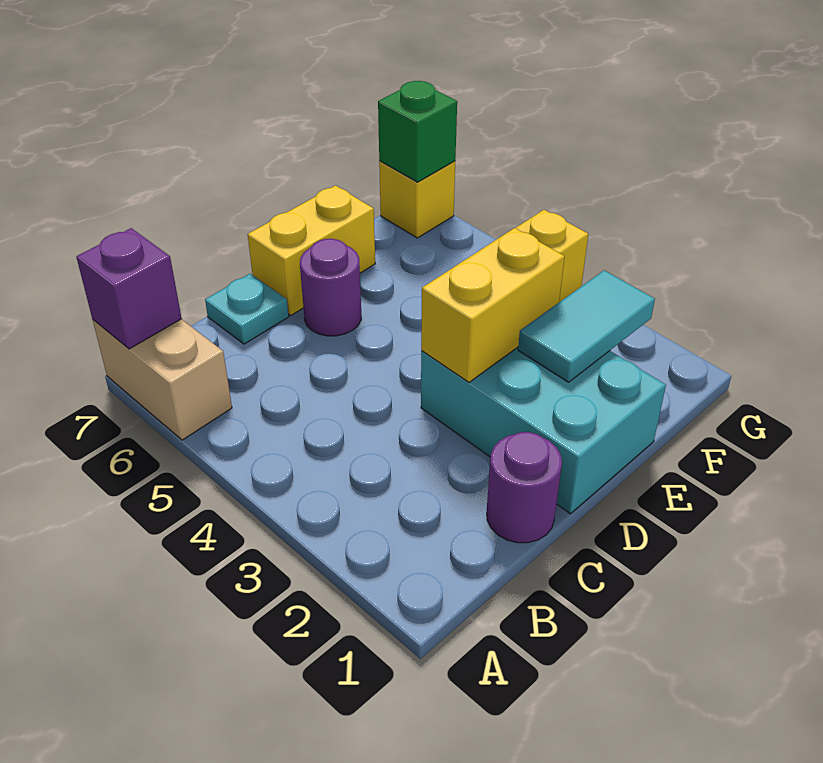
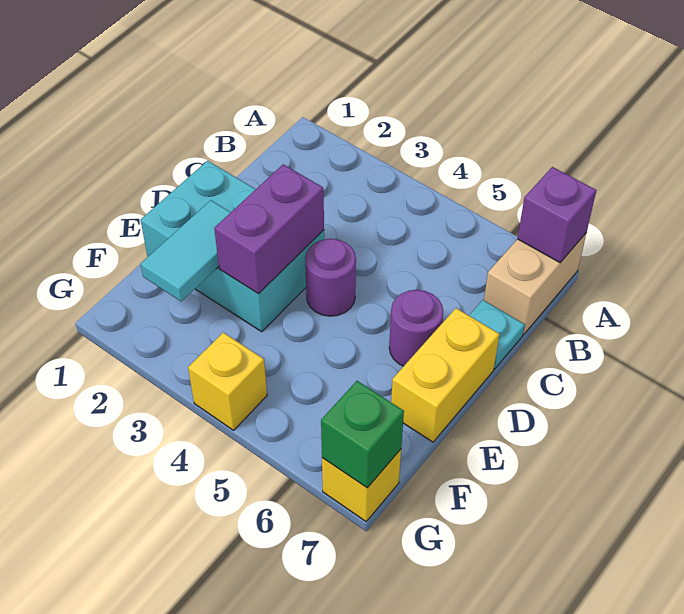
tan 1x2 brick [93,319,232,440] -> tan 1x2 brick turned to [484,233,586,334]
purple 1x1 round brick [487,432,562,543] -> purple 1x1 round brick moved to [305,239,356,316]
yellow 1x2 brick [421,228,565,382] -> purple 1x2 brick [214,164,324,294]

